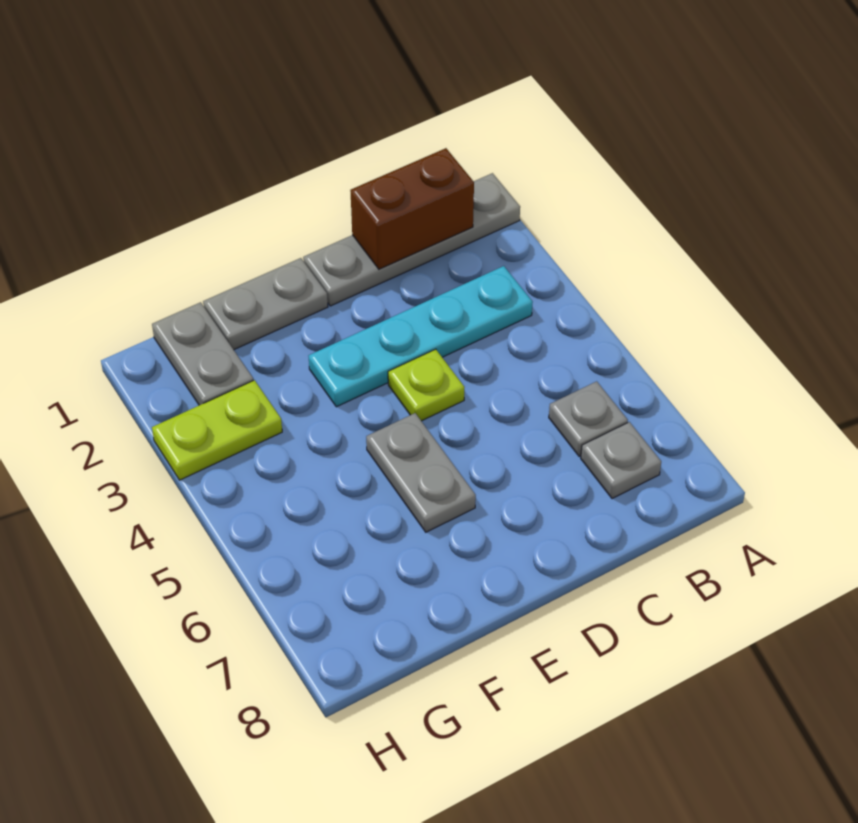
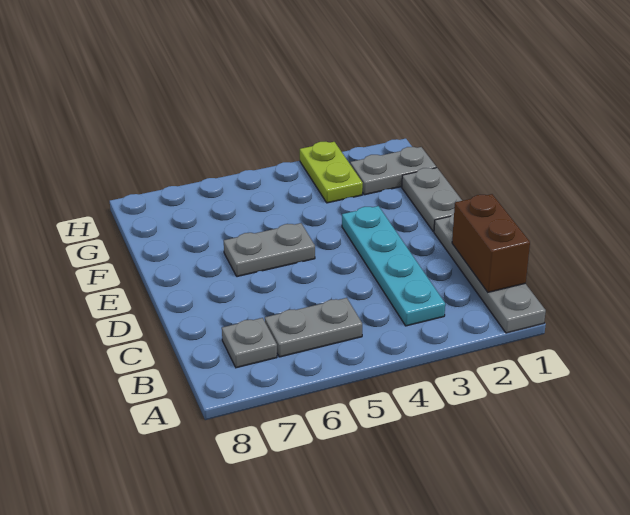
grey 1x1 plate [549,381,628,456] -> grey 1x2 plate [265,298,362,357]
lime 1x1 plate [388,349,464,421] -> none

